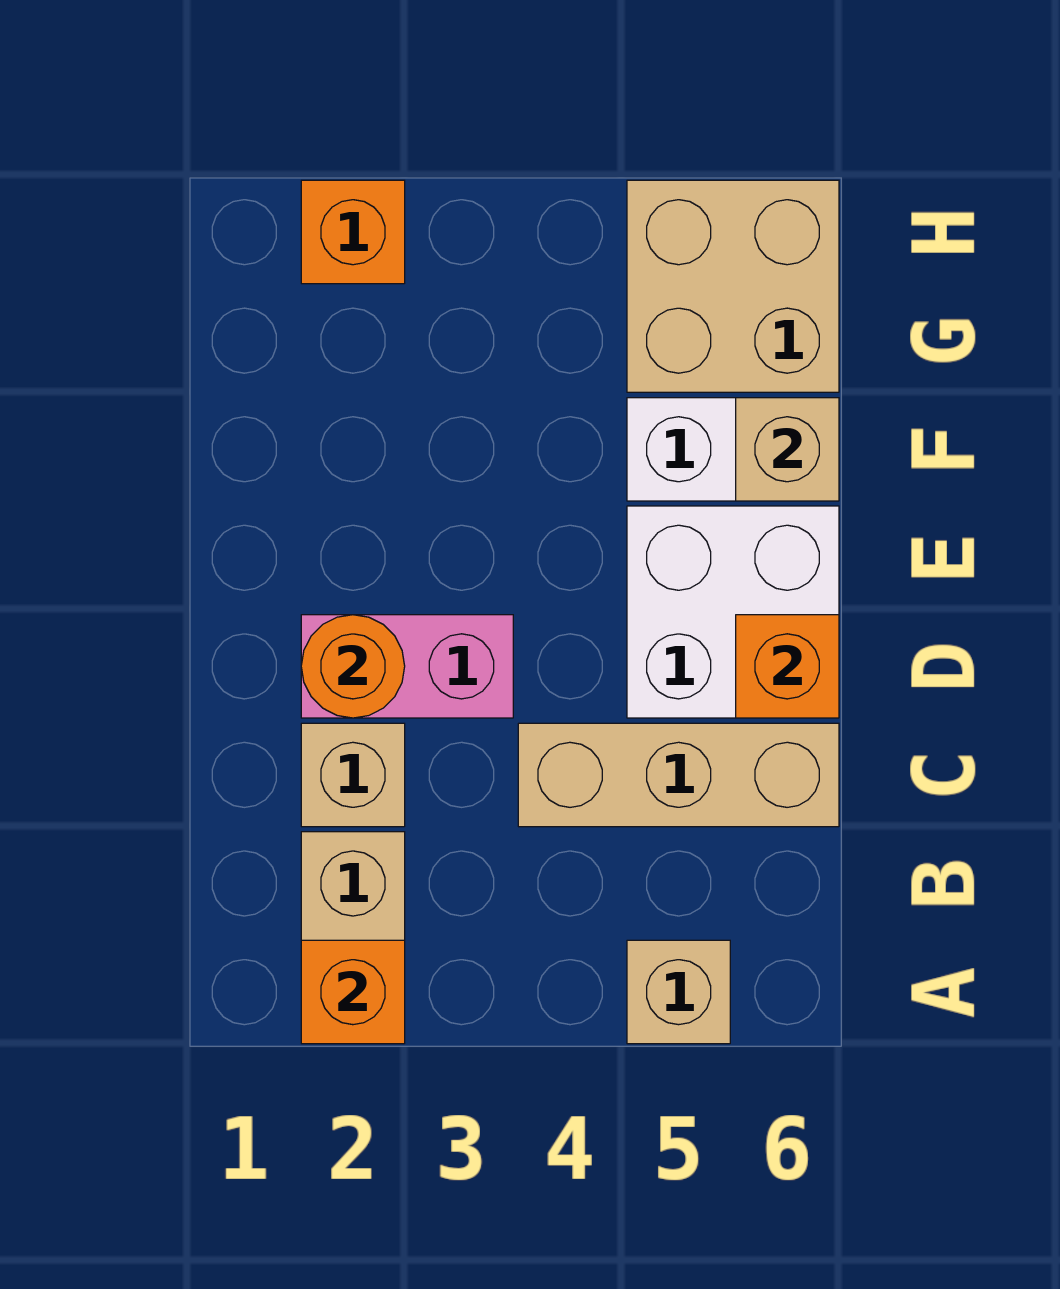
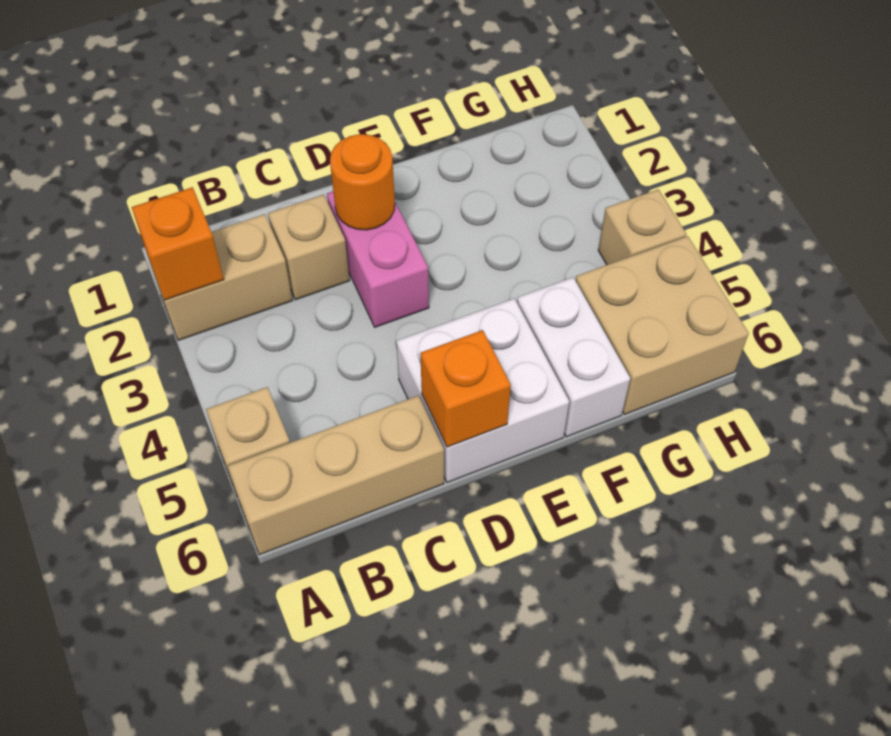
tan 1x3 brick [518,723,839,827] -> tan 1x3 brick turned to [228,396,444,555]
tan 1x1 brick [736,398,839,501] -> tan 1x1 brick moved to [598,189,686,265]
orange 1x1 brick [301,180,405,284] -> none

